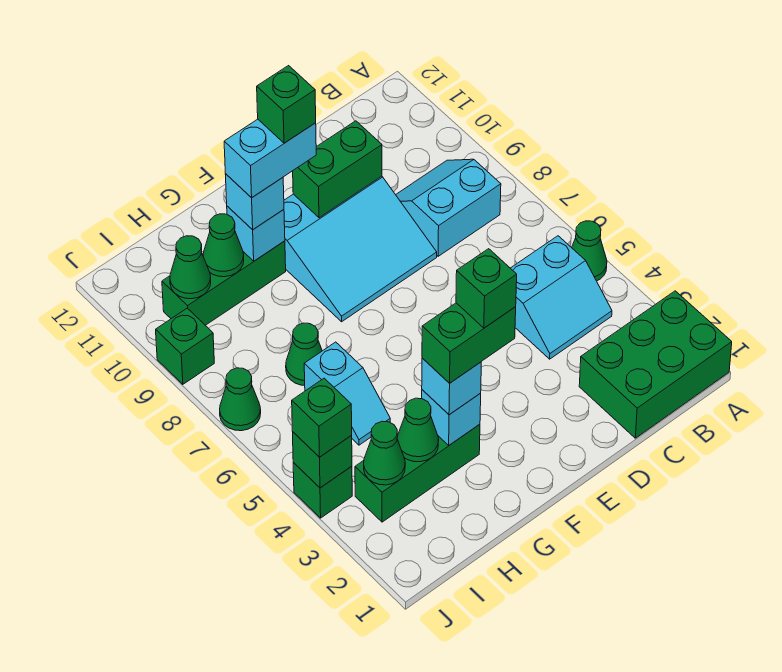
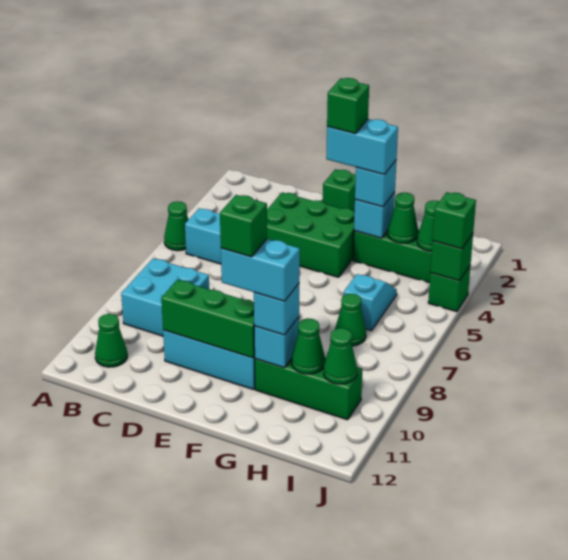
green 2x3 brick [579,291,732,438] -> green 2x3 brick moved to [267,192,355,277]
cyan 2x2 slope [396,159,501,256] -> cyan 2x2 brick [121,258,209,336]
green 1x2 brick [293,121,382,218] -> green 1x3 brick [161,280,255,358]
green 1x2 brick [422,303,516,383] -> cyan 1x2 brick [326,119,398,174]
green 1x1 cone [220,368,261,431] -> green 1x1 cone moved to [95,314,127,367]
green 1x1 brick [156,308,214,384] -> green 1x1 brick moved to [323,169,356,212]

